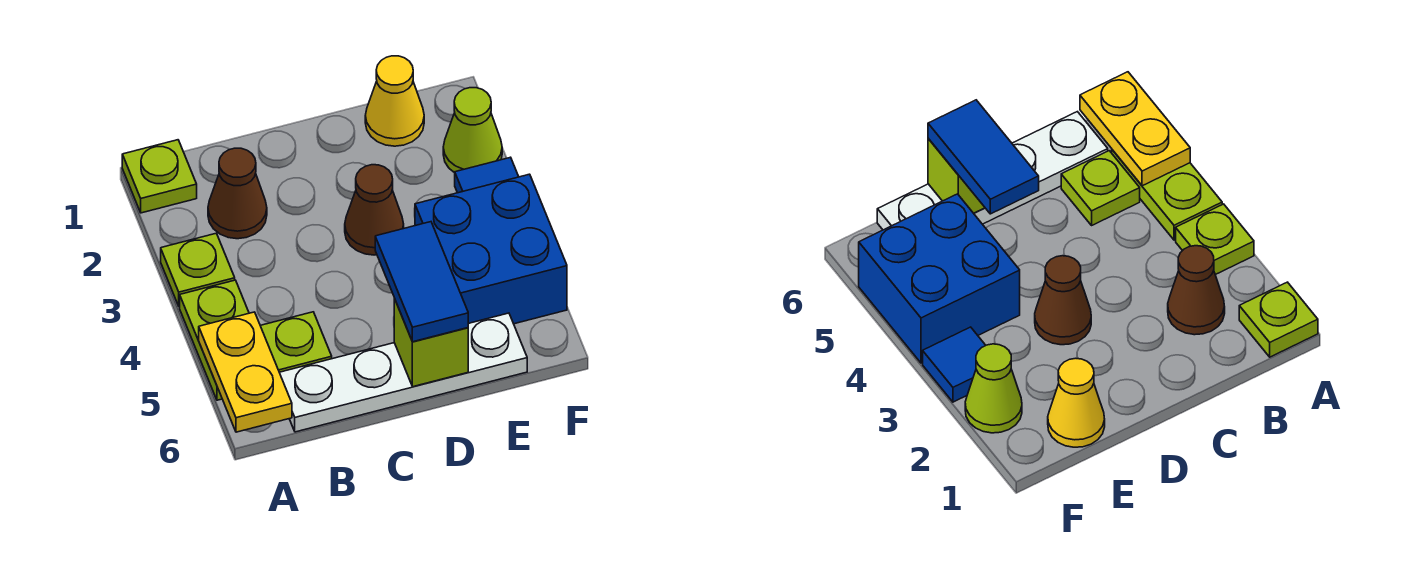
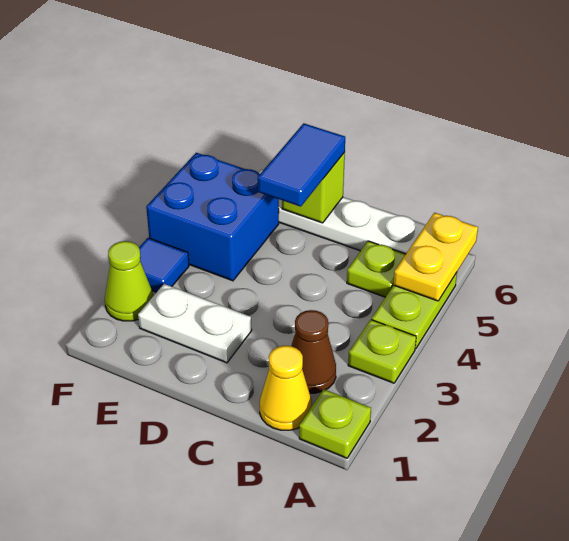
none -> white 1x2 plate [138,284,252,363]
brown 1x1 cone [345,165,404,255] -> none
yellow 1x1 cone [365,56,424,146] -> yellow 1x1 cone moved to [260,346,312,430]

